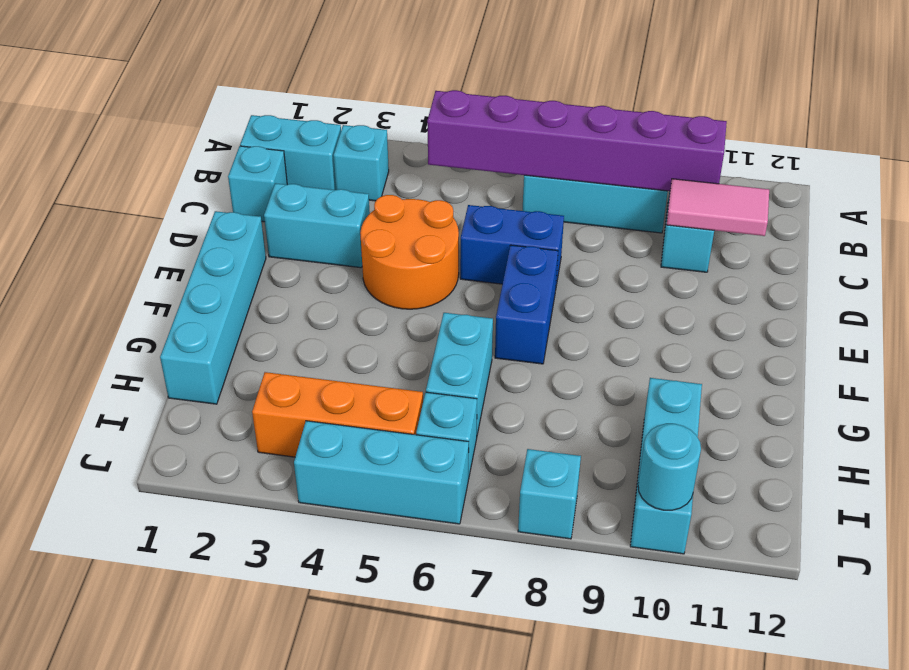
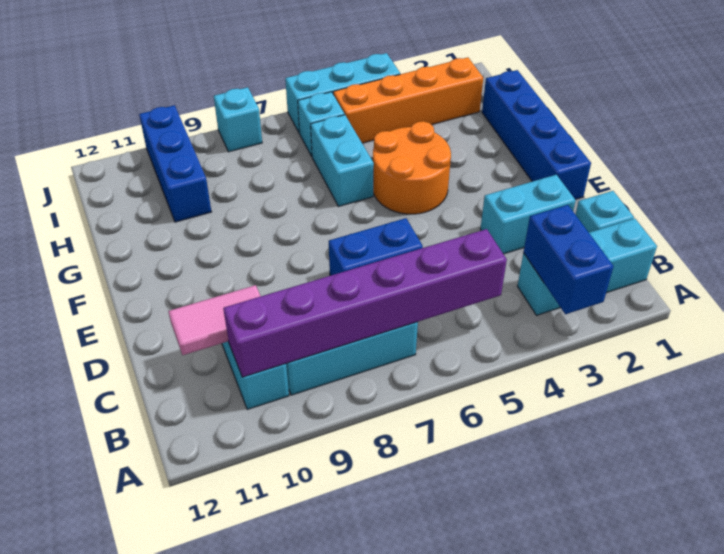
orange 2x2 round brick [360,195,459,309] -> orange 2x2 round brick moved to [373,121,451,214]
cyan 1x4 brick [160,211,266,404] -> blue 1x4 brick [482,70,591,199]
blue 1x2 brick [495,245,558,364] -> blue 1x2 brick moved to [523,205,614,314]
cyan 1x3 brick [630,378,702,554] -> blue 1x3 brick [139,105,211,222]
orange 1x3 brick [252,372,423,457] -> orange 1x4 brick [333,57,483,143]
cyan 1x1 round brick [638,424,701,510] -> none

